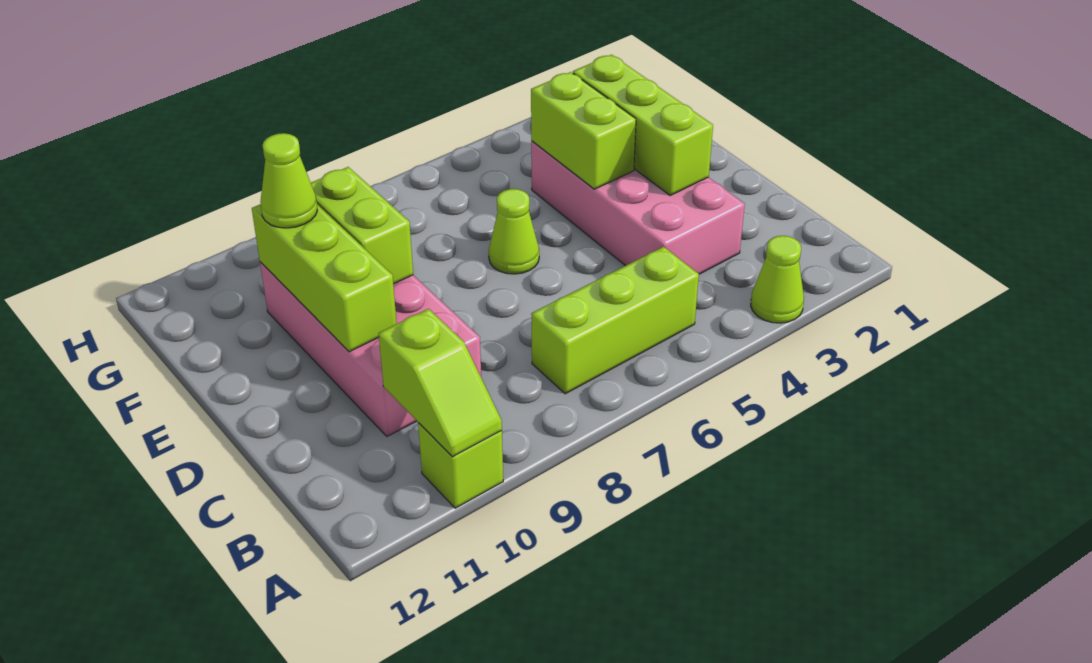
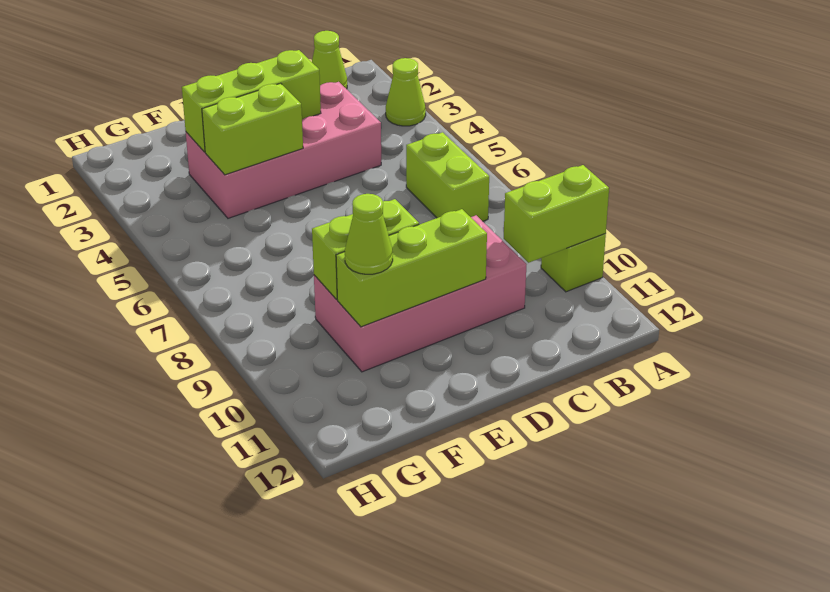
lime 1x2 slope [379,309,502,457] -> lime 1x2 brick [504,165,609,263]
lime 1x3 brick [531,247,699,394] -> lime 1x2 brick [406,132,489,221]
lime 1x1 cone [489,189,539,274] -> lime 1x1 cone moved to [312,31,347,89]

